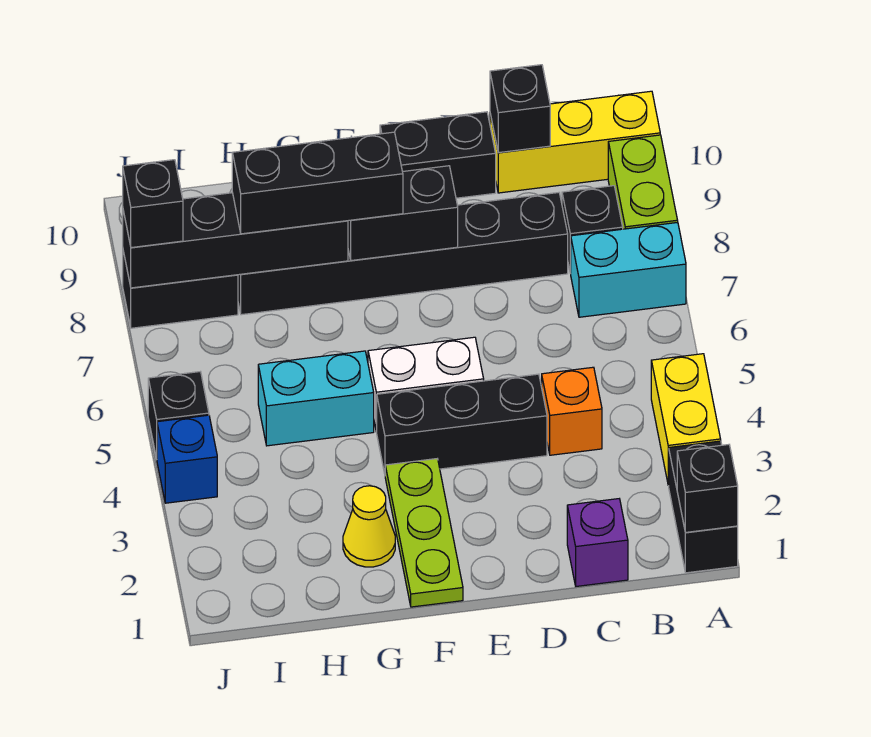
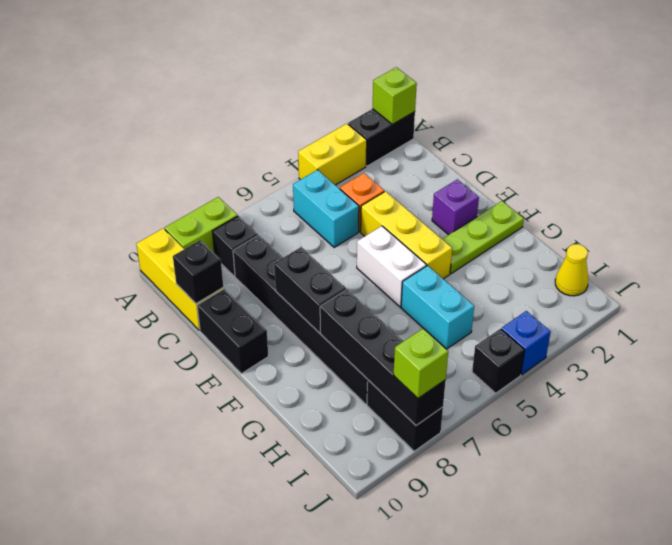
black 1x1 brick [677,445,738,533] -> lime 1x1 brick [373,67,417,124]
cyan 1x2 brick [571,222,686,317] -> cyan 1x2 brick moved to [293,170,359,247]
purple 1x1 brick [567,499,628,586] -> purple 1x1 brick moved to [432,179,479,235]
black 1x3 brick [377,374,547,474] -> yellow 1x3 brick [361,191,452,279]
black 1x3 brick [232,132,403,234] -> none
yellow 1x1 cone [343,486,395,567] -> yellow 1x1 cone moved to [555,244,588,296]
black 1x1 brick [123,160,183,248] -> lime 1x1 brick [393,329,448,398]

